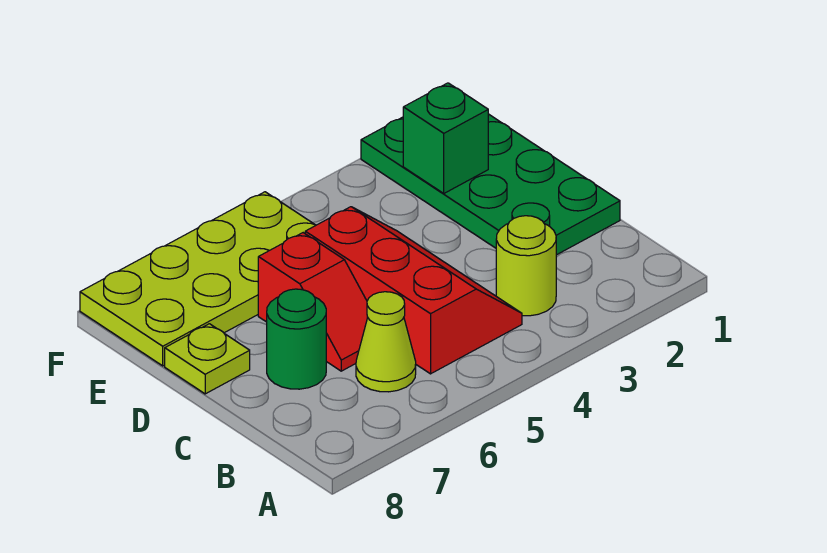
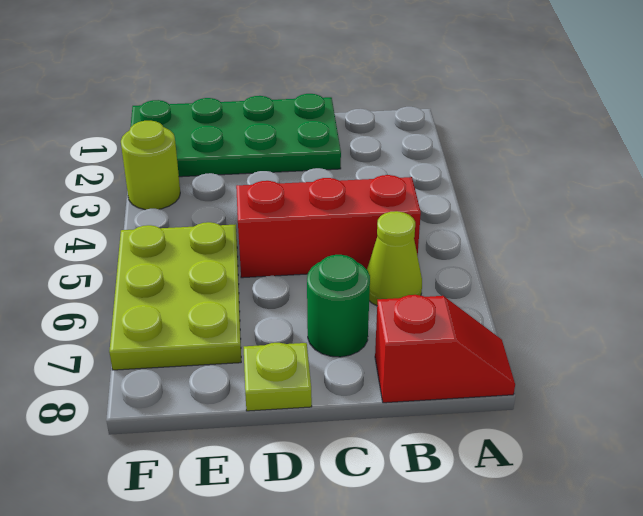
lime 1x1 round brick [496,216,556,316] -> lime 1x1 round brick moved to [121,121,180,210]
red 1x2 slope [258,233,368,371] -> red 1x2 slope moved to [375,295,515,403]
green 1x1 brick [403,83,488,193] -> none
lime 2x4 plate [80,192,316,366] -> lime 2x3 plate [109,222,241,370]

